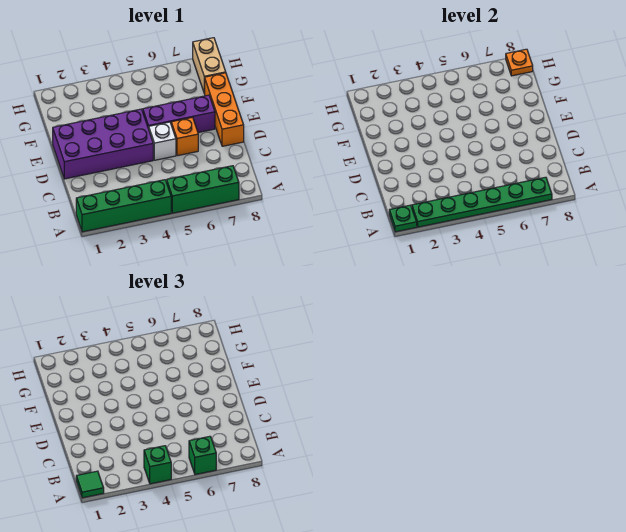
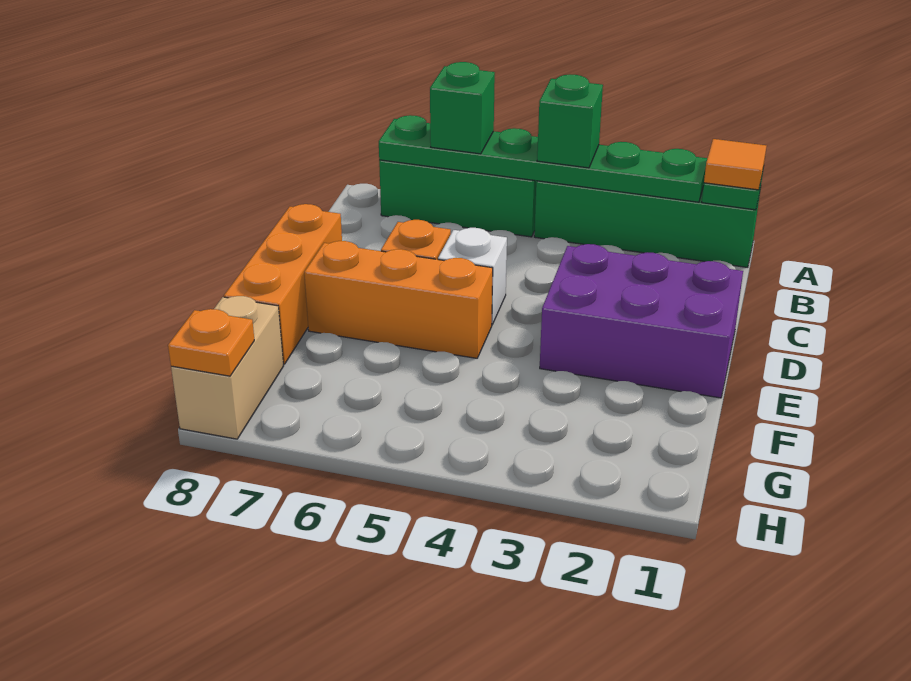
green 1x1 tile [76,471,104,498] -> orange 1x1 tile [704,139,766,190]
purple 2x4 brick [53,109,153,179] -> purple 2x3 brick [540,244,743,398]
purple 1x3 brick [143,95,215,133] -> orange 1x3 brick [304,241,493,358]

